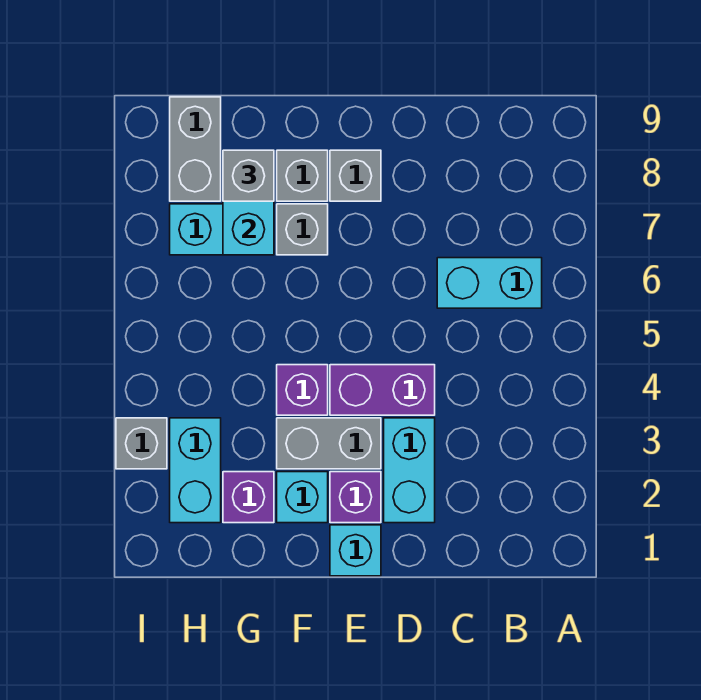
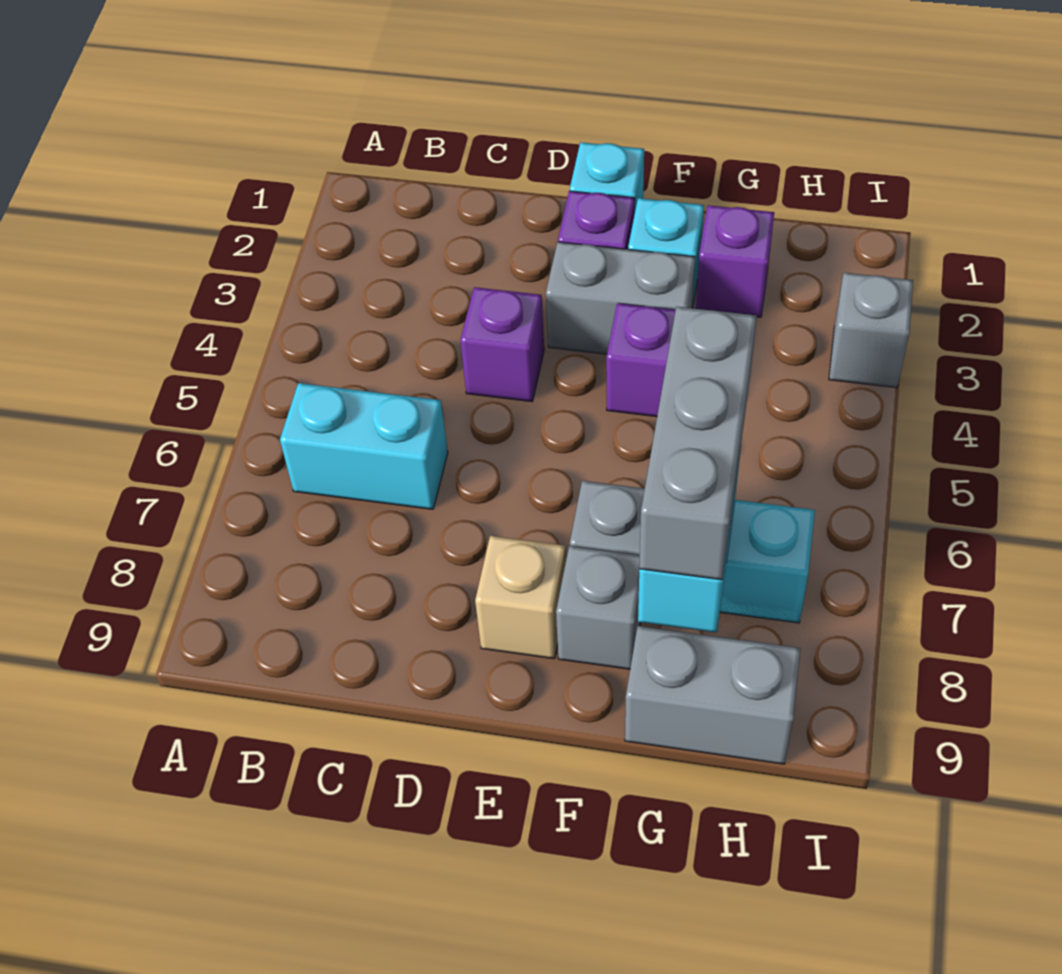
cyan 1x2 brick [384,418,435,523] -> none
purple 1x2 brick [330,365,435,415] -> purple 1x1 brick [460,287,544,402]
grey 1x1 brick [330,150,381,201] -> tan 1x1 brick [475,536,566,659]
grey 1x1 brick [223,150,274,201] -> grey 1x3 brick [639,307,757,580]
cyan 1x2 brick [170,418,221,523] -> none
grey 1x2 brick [170,97,221,201] -> grey 1x2 brick turned to [625,626,801,764]

